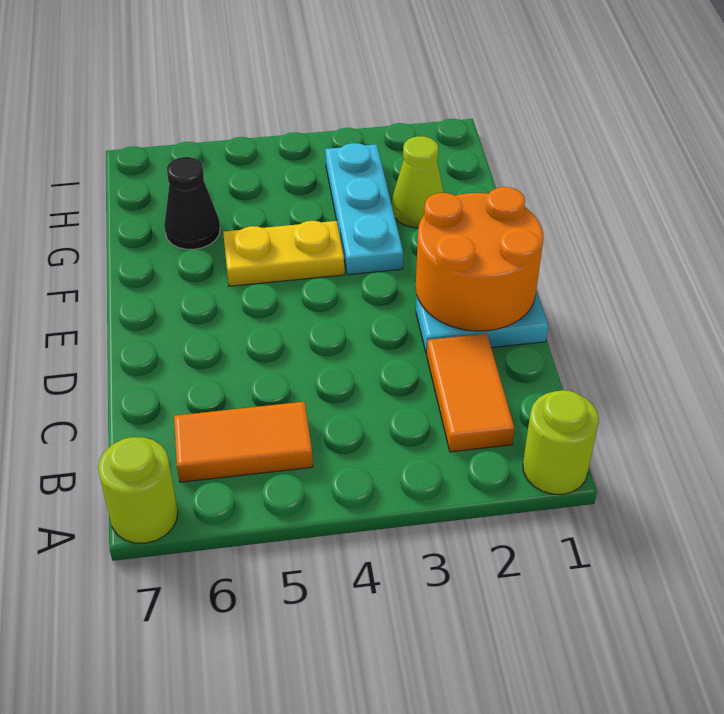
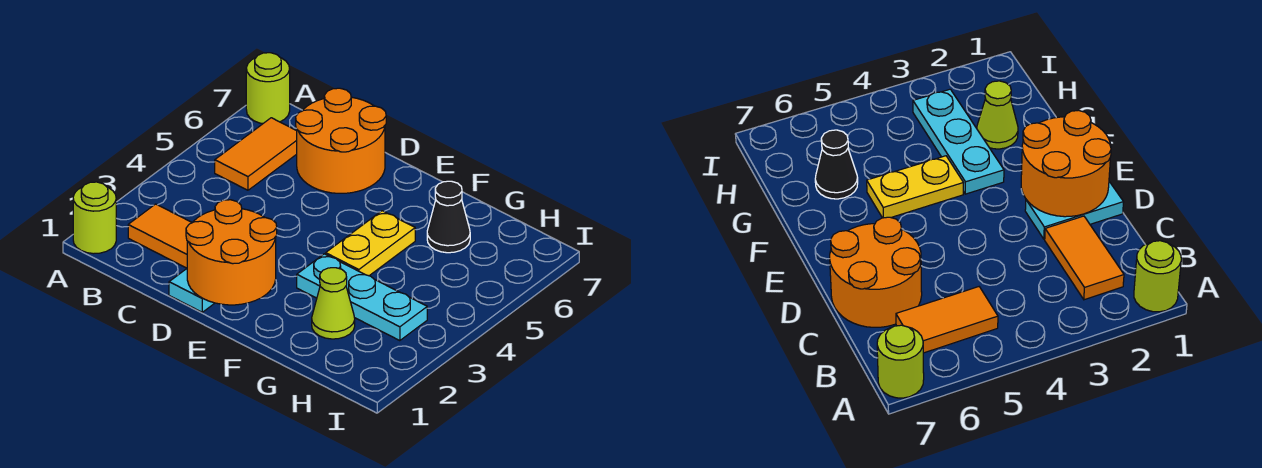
none -> orange 2x2 round brick [296,88,386,193]

